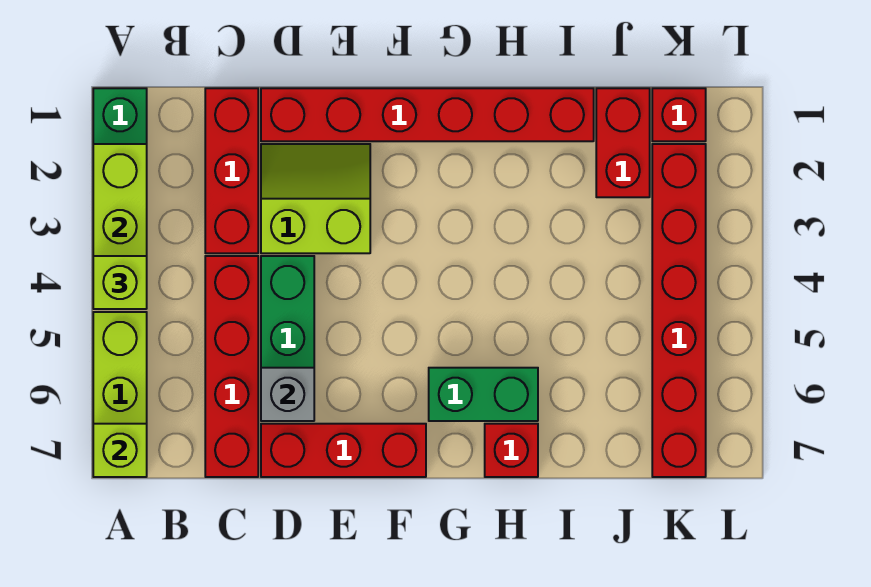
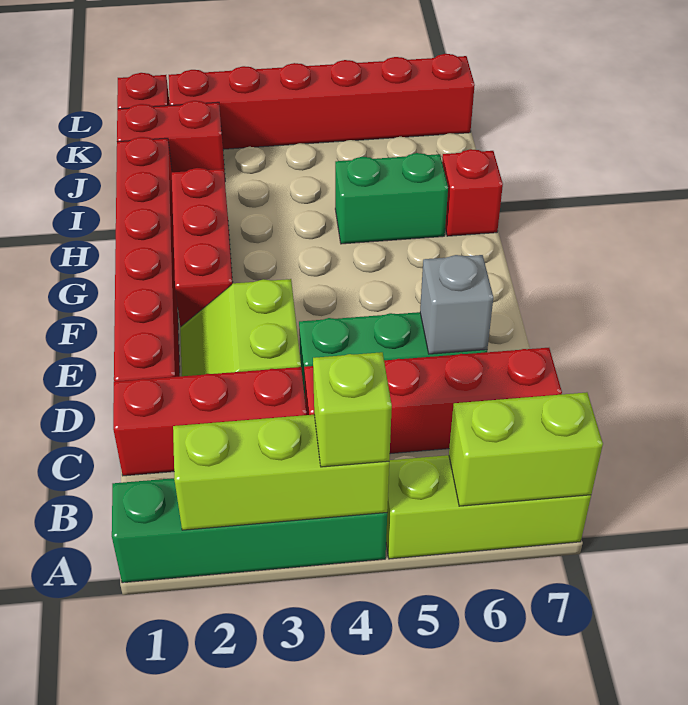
lime 1x1 brick [93,424,147,477] -> lime 1x2 brick [449,392,603,506]
red 1x3 brick [261,424,426,477] -> red 1x3 brick moved to [172,168,233,327]
green 1x2 brick [429,368,538,421] -> green 1x2 brick turned to [335,153,448,244]

